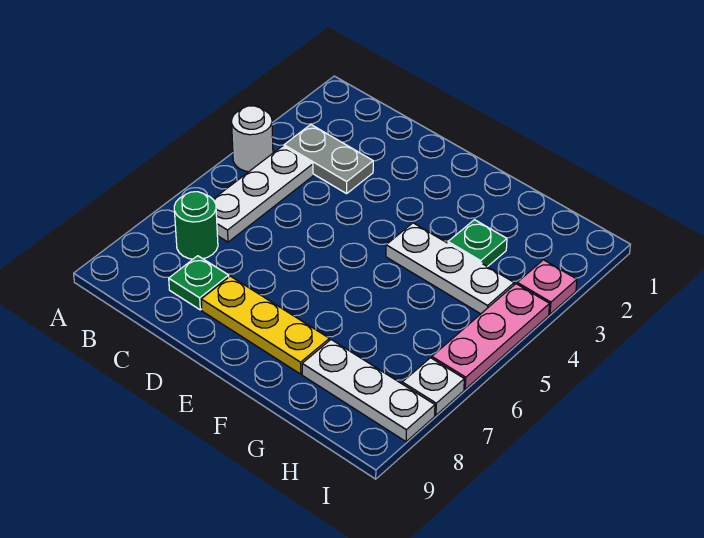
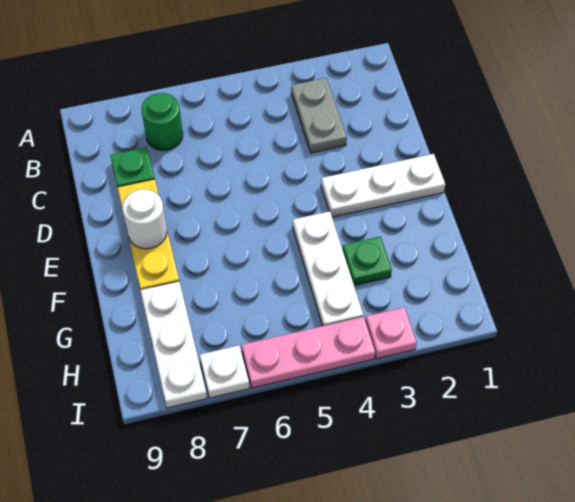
white 1x1 round brick [232,106,273,172] -> white 1x1 round brick moved to [123,189,167,249]
white 1x3 plate [213,146,313,242] -> white 1x3 plate moved to [321,154,445,217]

